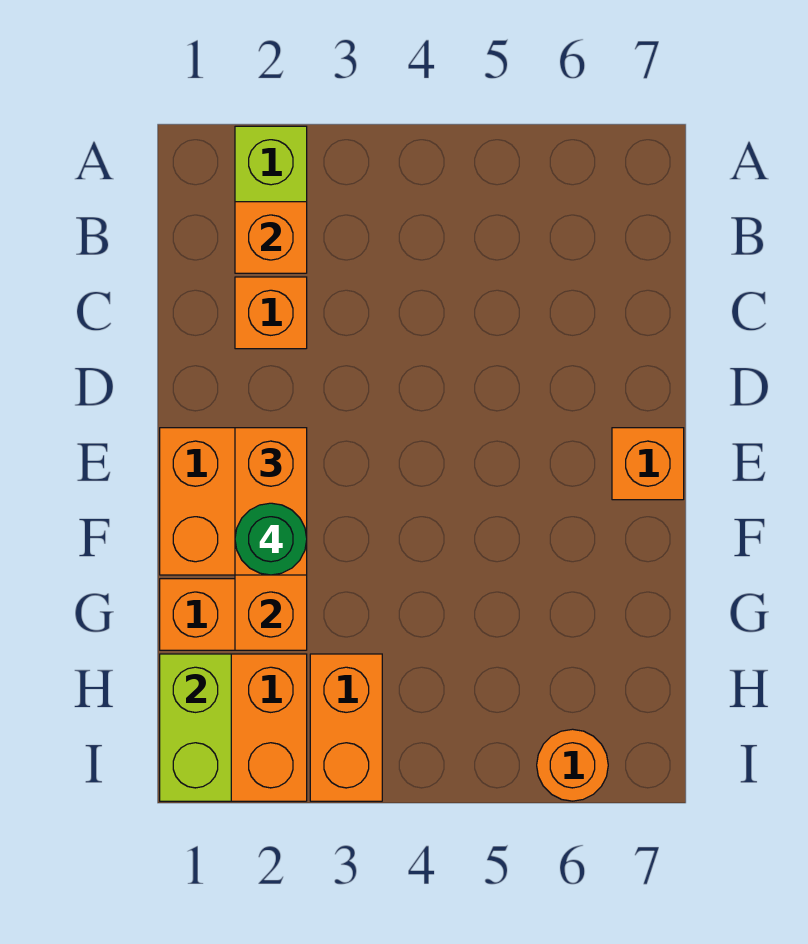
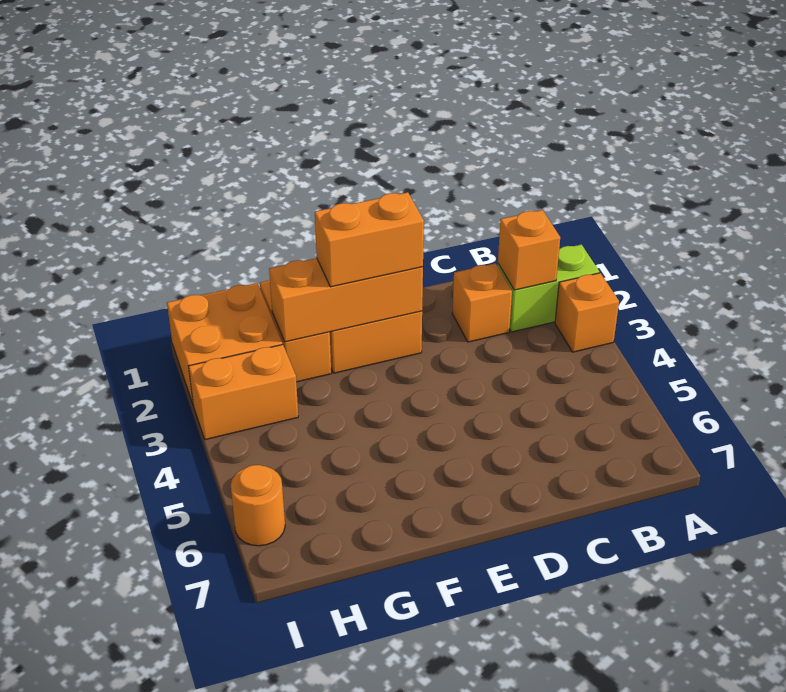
orange 1x1 brick [612,428,684,500] -> orange 1x1 brick moved to [555,273,619,352]
green 1x1 round brick [235,503,307,575] -> none
lime 1x2 brick [160,654,231,801] -> none

